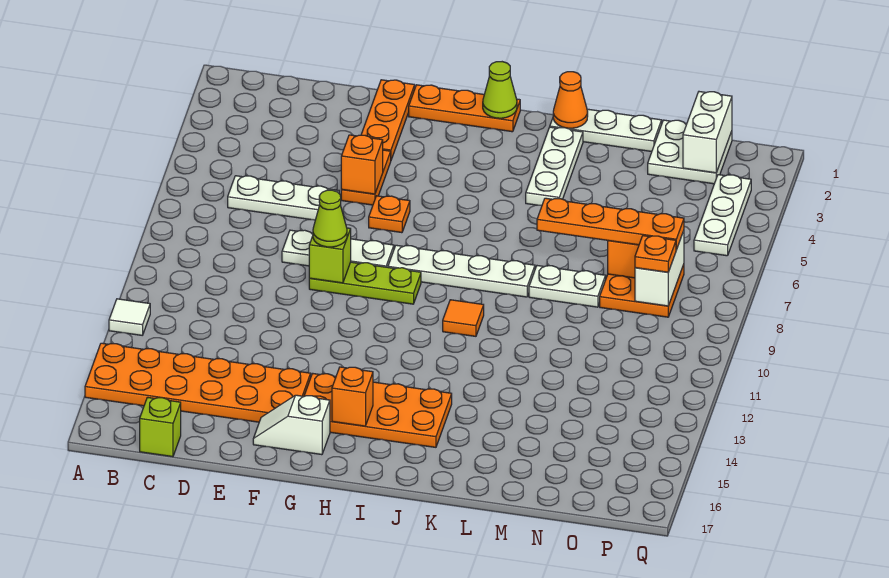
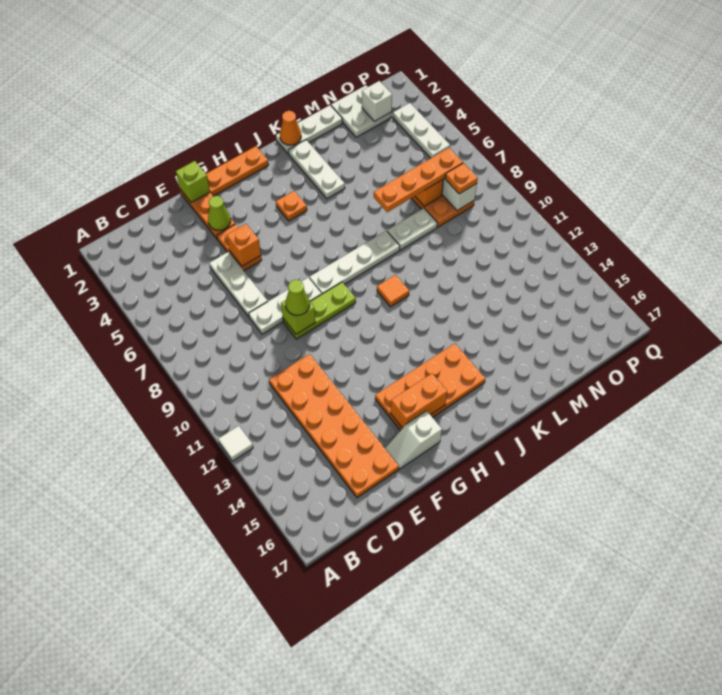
orange 2x6 plate [85,343,311,422] -> orange 2x6 plate turned to [269,354,399,498]
white 1x3 plate [228,176,339,220] -> white 1x3 plate turned to [209,252,268,317]
lime 1x1 brick [140,397,181,457] -> lime 1x1 brick moved to [176,161,210,202]
orange 1x1 plate [369,196,410,233] -> orange 1x1 plate moved to [276,191,307,221]
orange 1x1 brick [332,367,373,426] -> orange 1x2 brick [391,374,447,428]
lime 1x1 cone [483,62,517,118] -> lime 1x1 cone moved to [208,196,231,230]
white 1x2 brick [683,92,732,173] -> white 1x1 brick [362,81,392,122]

